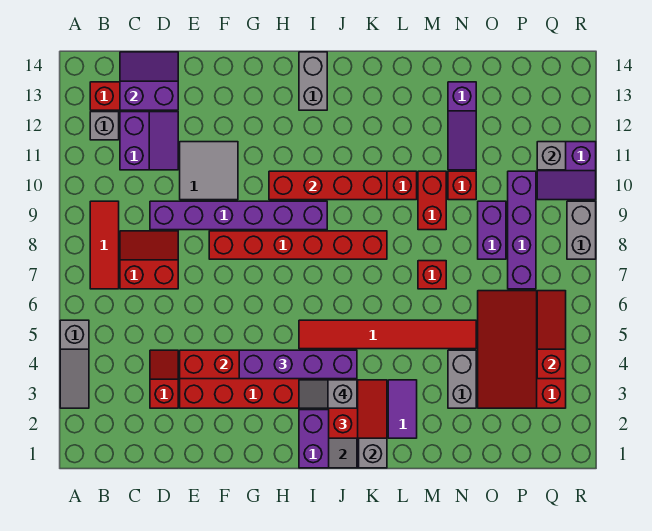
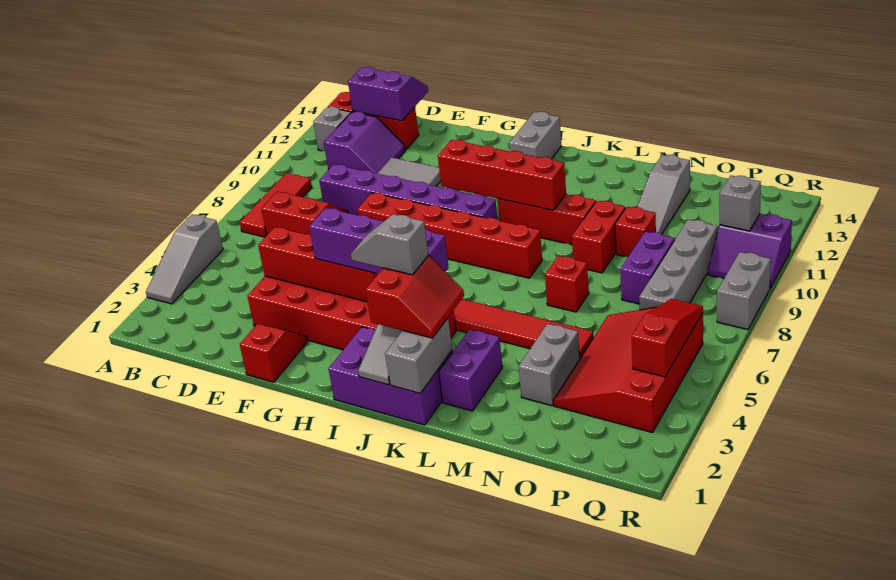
red 1x2 slope [150,350,178,408] -> red 1x2 slope moved to [240,324,308,382]
purple 1x2 tile [388,380,417,438] -> purple 1x2 brick [439,329,502,411]
purple 1x3 slope [448,82,476,170] -> grey 1x3 slope [637,155,690,234]
purple 1x4 brick [508,171,536,289] -> grey 1x4 brick [639,220,717,310]

